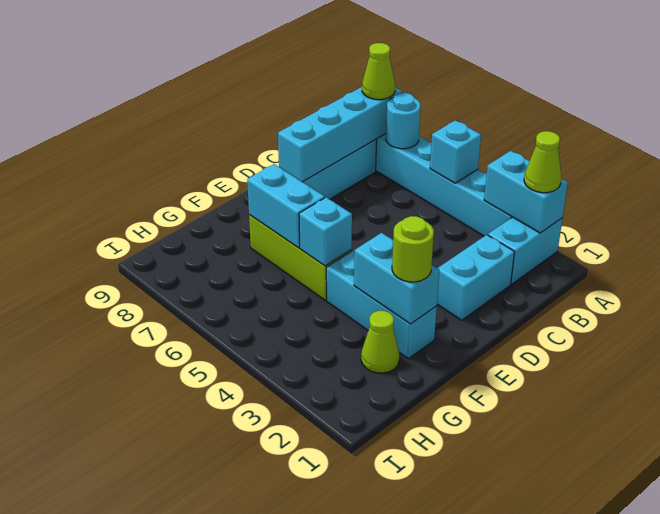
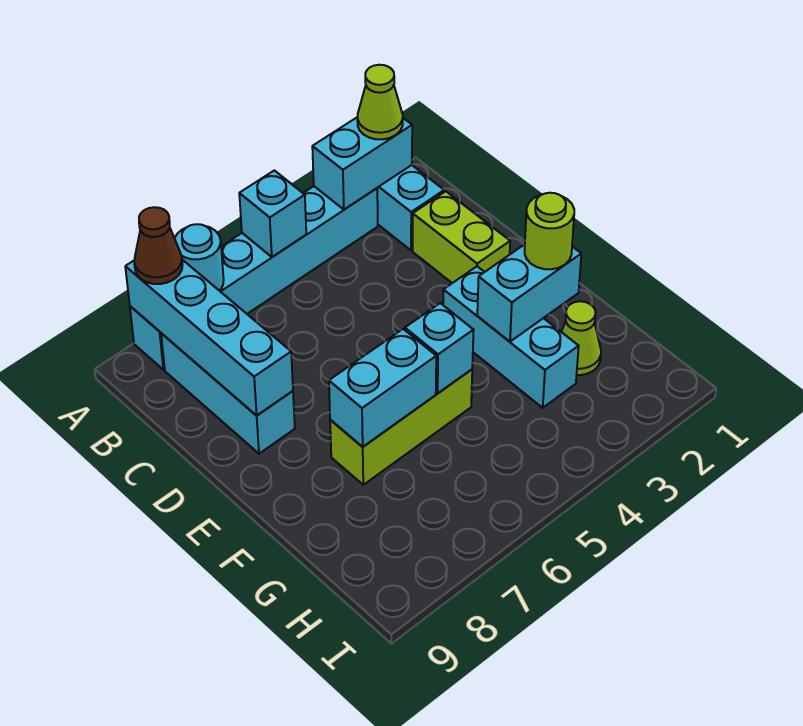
lime 1x1 cone [362,43,395,100] -> brown 1x1 cone [134,207,183,284]
cyan 1x2 brick [437,235,515,320] -> lime 1x2 brick [413,191,510,283]
cyan 1x3 brick [326,251,437,359] -> cyan 1x3 brick turned to [443,266,579,408]

